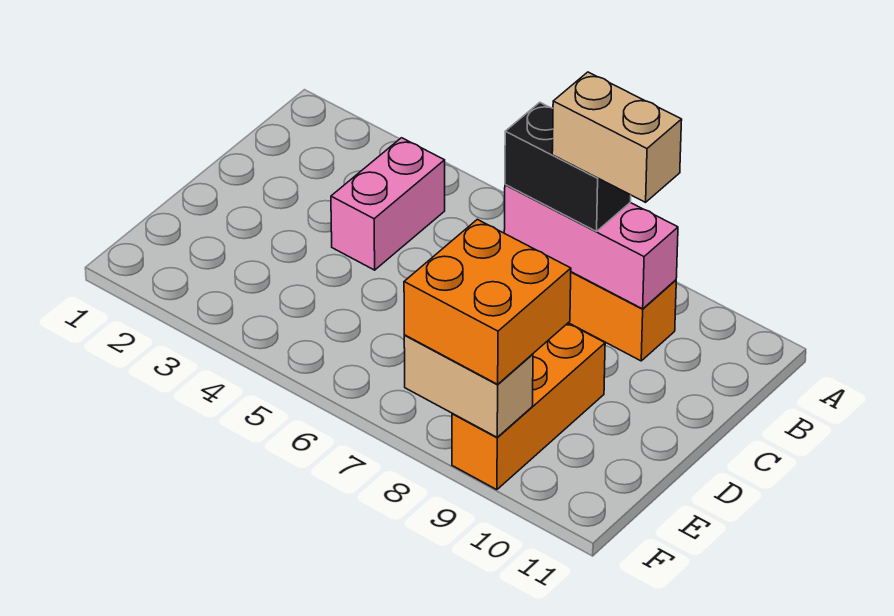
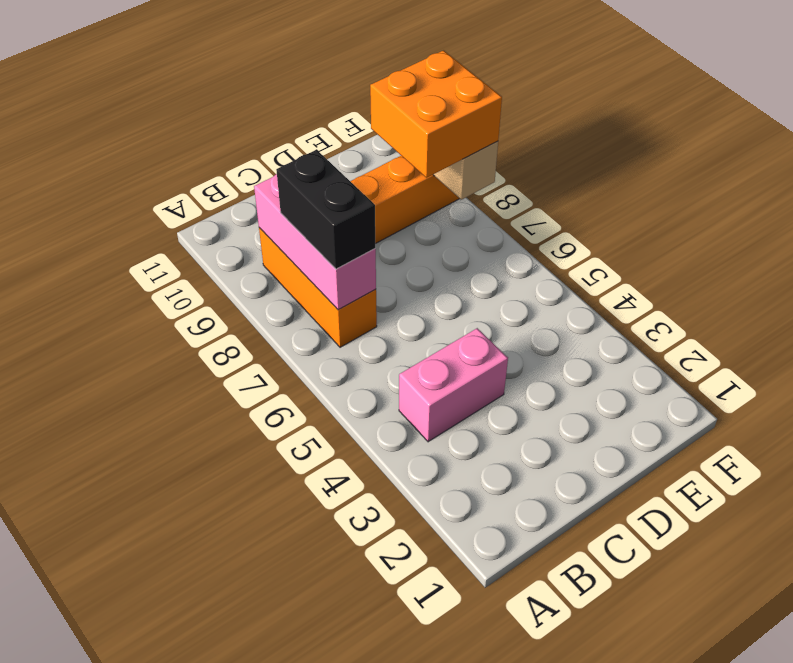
tan 1x2 brick [552,72,682,202] -> none

